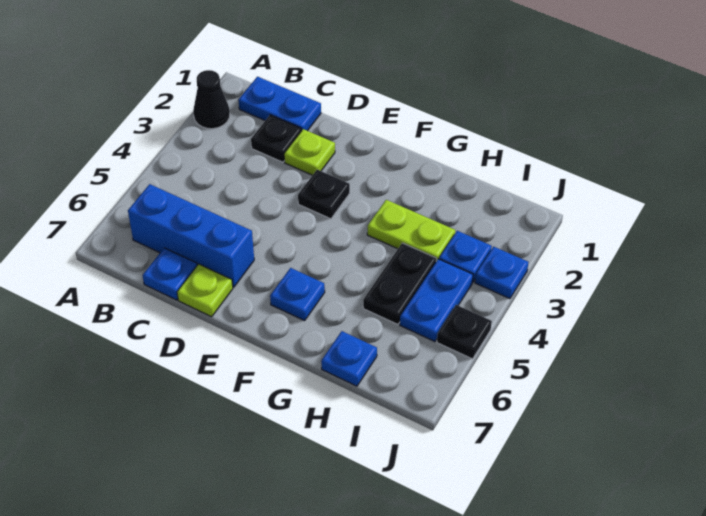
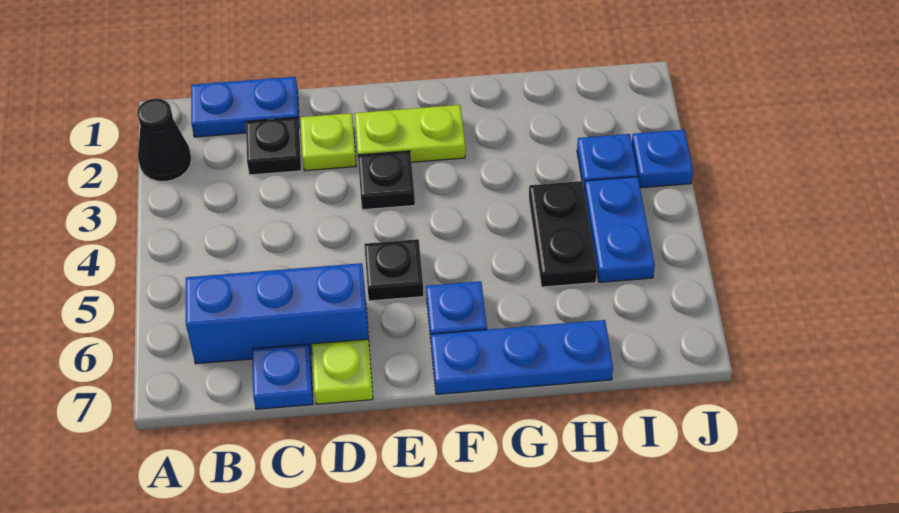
lime 1x2 plate [367,200,455,261] -> lime 1x2 plate moved to [355,105,465,162]
blue 1x1 plate [321,331,377,386] -> blue 1x3 plate [431,320,613,394]
black 1x1 plate [437,305,492,359] -> black 1x1 plate moved to [364,239,424,301]

